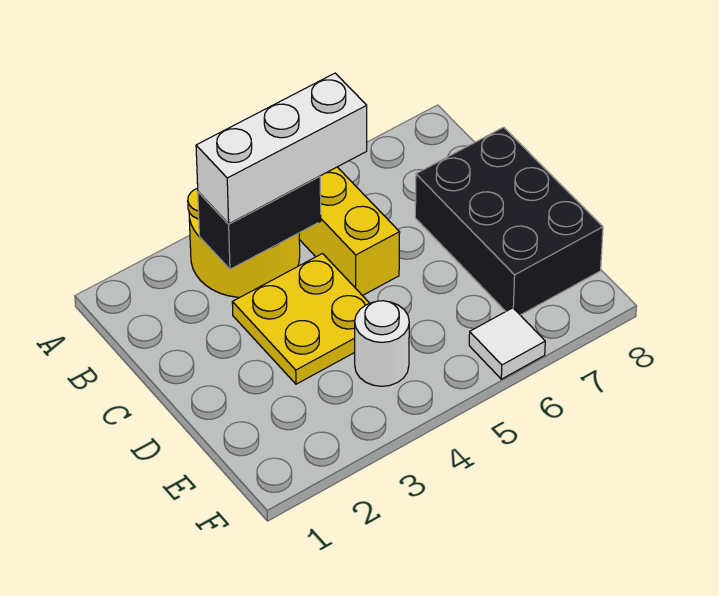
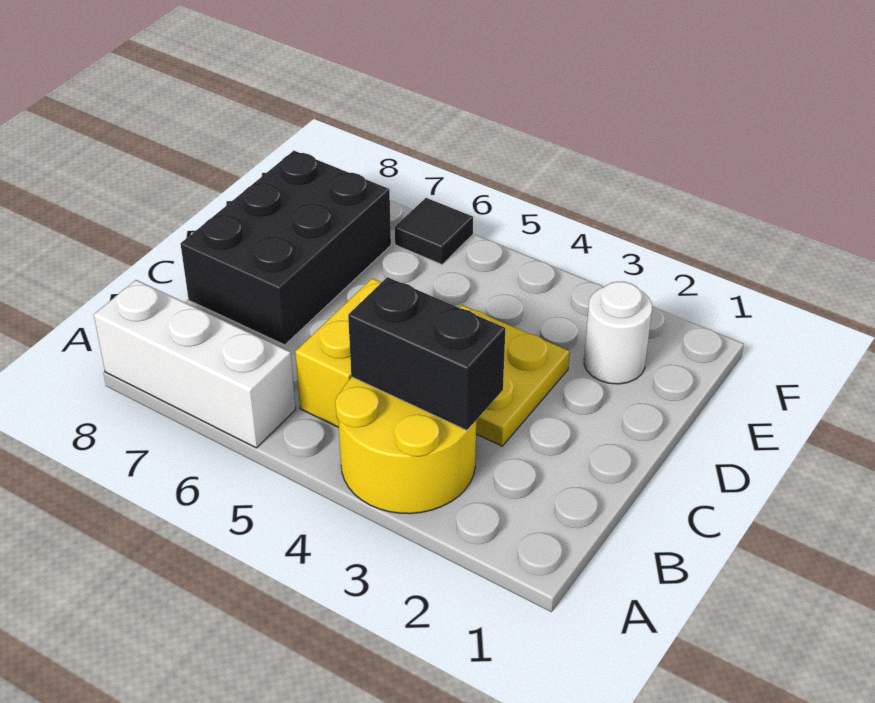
white 1x3 brick [196,73,367,224] -> white 1x3 brick moved to [94,280,296,448]
white 1x1 round brick [355,301,409,386] -> white 1x1 round brick moved to [584,282,652,384]
white 1x1 tile [469,308,545,379] -> black 1x1 tile [395,198,473,264]

